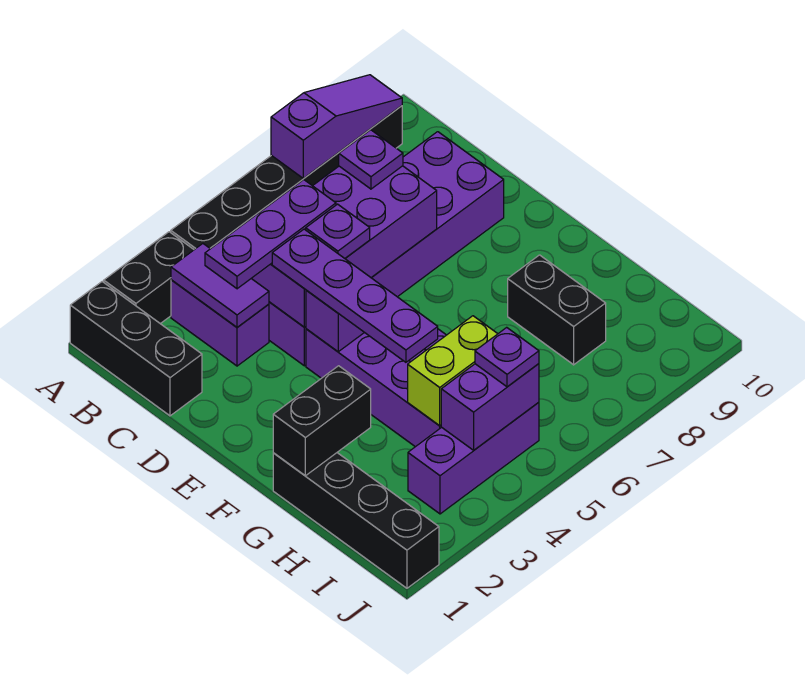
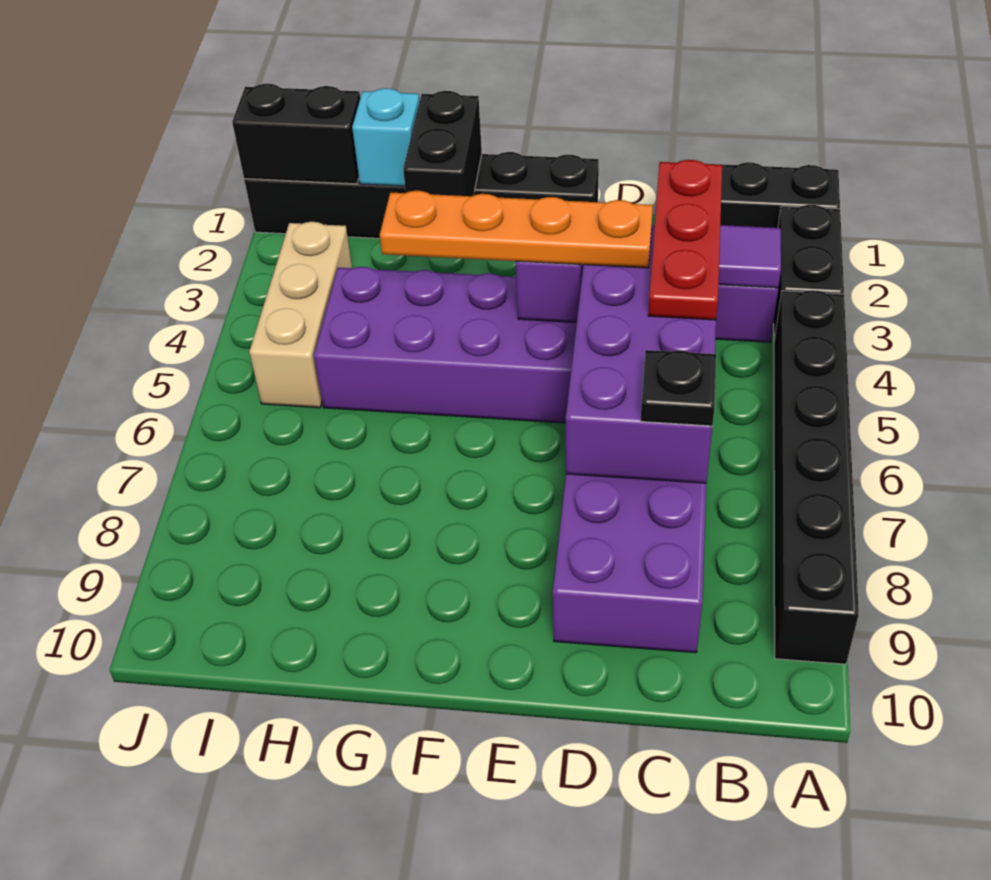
purple 1x3 slope [271,75,402,179] -> none
purple 1x3 plate [205,180,336,289] -> red 1x3 plate [648,160,722,320]
purple 1x1 plate [339,130,403,189] -> black 1x1 plate [641,350,716,426]
purple 1x4 plate [272,229,438,362] -> orange 1x4 plate [380,191,653,268]
purple 1x1 plate [306,204,370,258] -> none
black 1x4 brick [273,453,439,588] -> black 1x6 brick [244,152,599,238]
black 1x2 brick [508,255,606,365] -> black 1x2 brick moved to [232,84,360,184]
none -> cyan 1x1 brick [352,88,420,186]
lime 1x2 brick [408,316,498,426] -> none
purple 1x3 brick [408,402,539,514] -> tan 1x3 brick [249,222,352,408]
purple 1x2 brick [441,364,539,450] -> none
purple 1x1 plate [475,327,539,387] -> none

